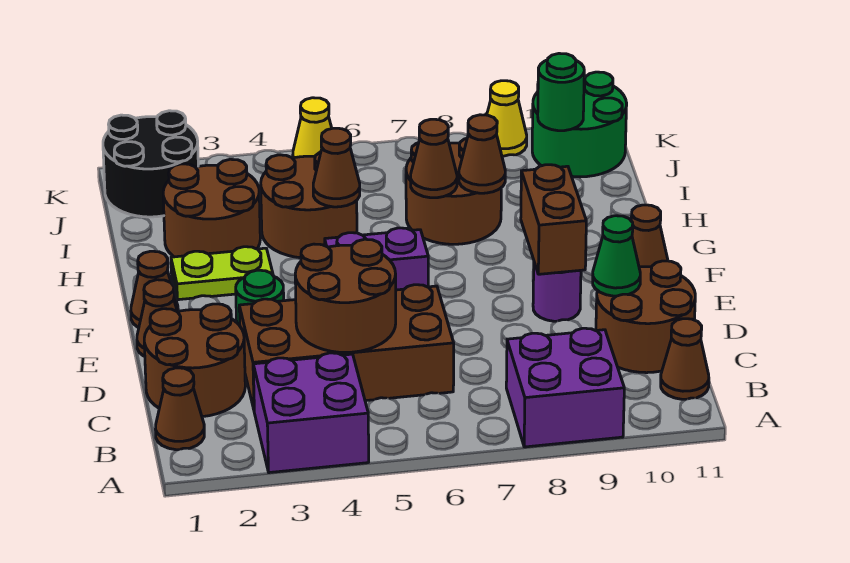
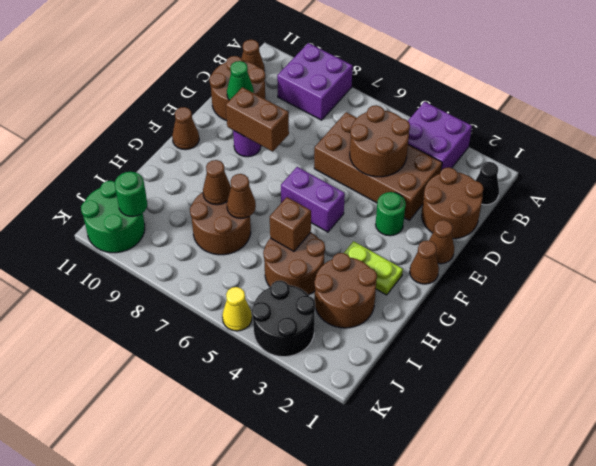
brown 1x1 cone [155,368,204,450] -> black 1x1 cone [475,162,499,205]
brown 1x2 brick [521,165,586,274] -> brown 1x2 brick turned to [226,87,289,152]
brown 1x1 cone [313,128,360,207] -> brown 1x1 brick [270,197,311,251]
black 2x2 round brick [103,111,198,217] -> black 2x2 round brick moved to [252,280,315,357]
yellow 1x1 cone [487,81,527,157] -> none

